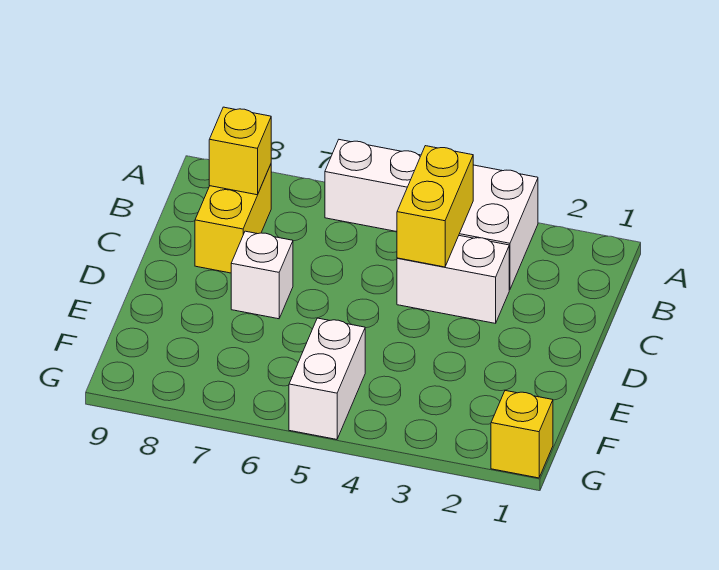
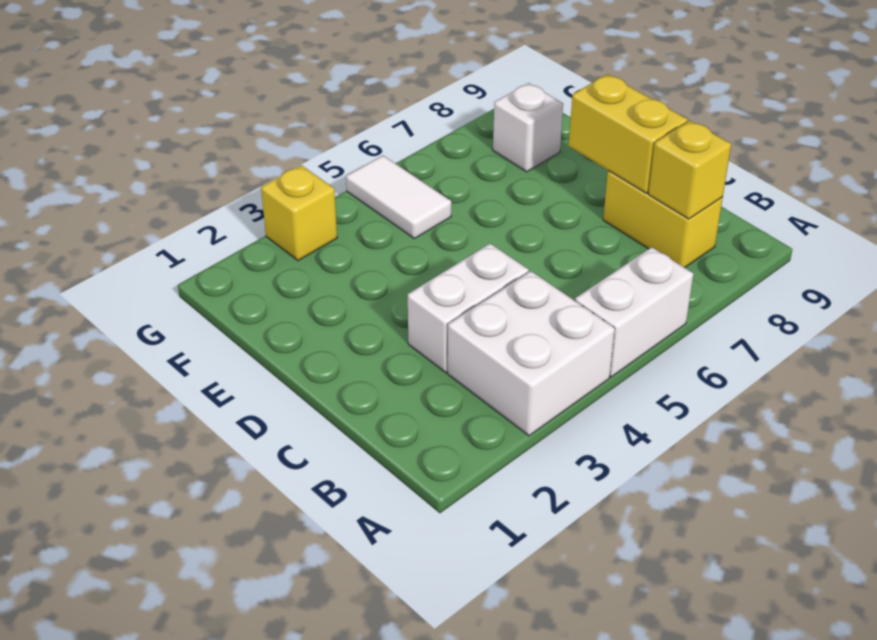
yellow 1x2 brick [397,146,473,267] -> yellow 1x2 brick moved to [569,74,688,193]
white 1x1 brick [231,231,293,319] -> white 1x1 brick moved to [493,83,563,172]
white 1x2 brick [289,318,365,439] -> white 1x2 tile [346,156,451,239]
yellow 1x1 brick [491,391,553,478] -> yellow 1x1 brick moved to [261,165,337,261]

